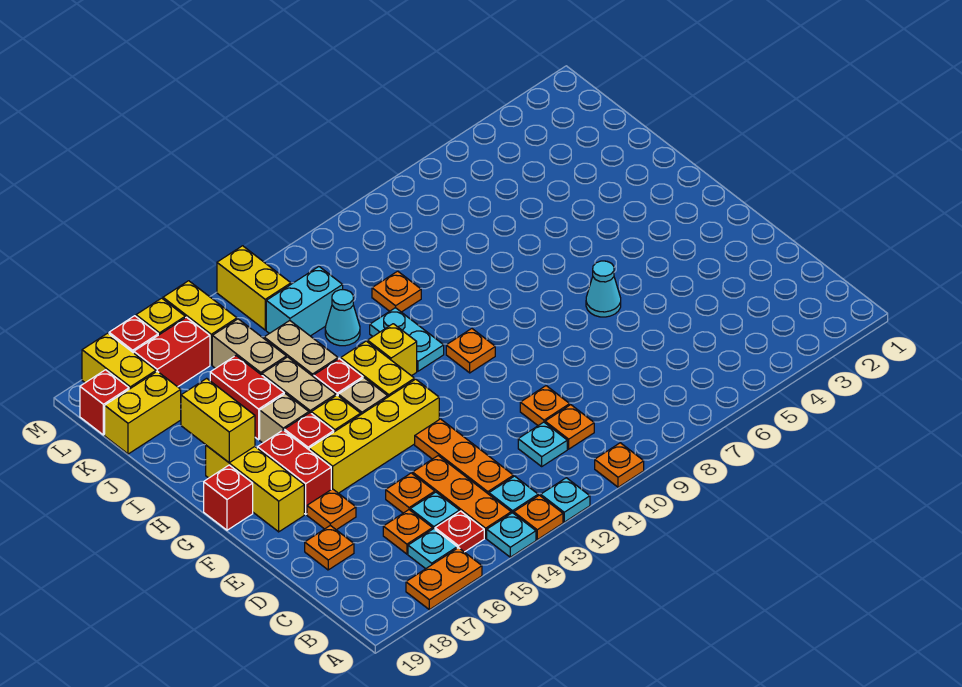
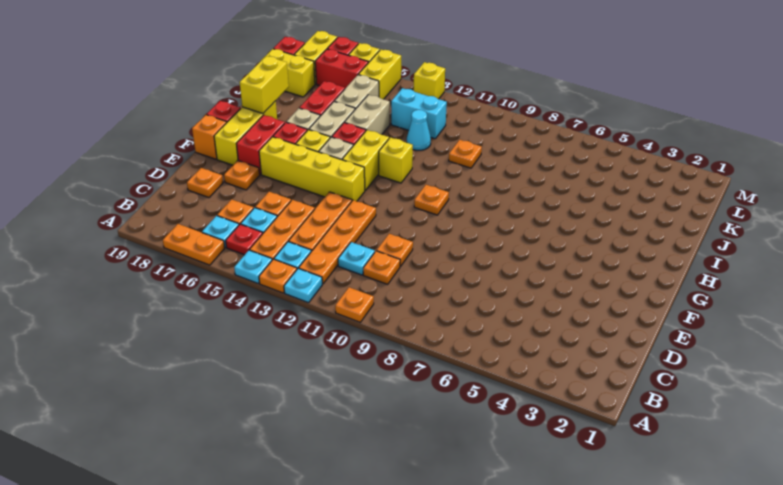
none -> orange 1x4 plate [299,200,376,284]
cyan 1x1 cone [586,261,621,317] -> none
none -> orange 1x1 brick [192,115,227,159]
cyan 1x2 plate [370,308,444,371] -> none
yellow 1x2 brick [217,246,291,330] -> yellow 1x1 brick [414,62,445,99]

